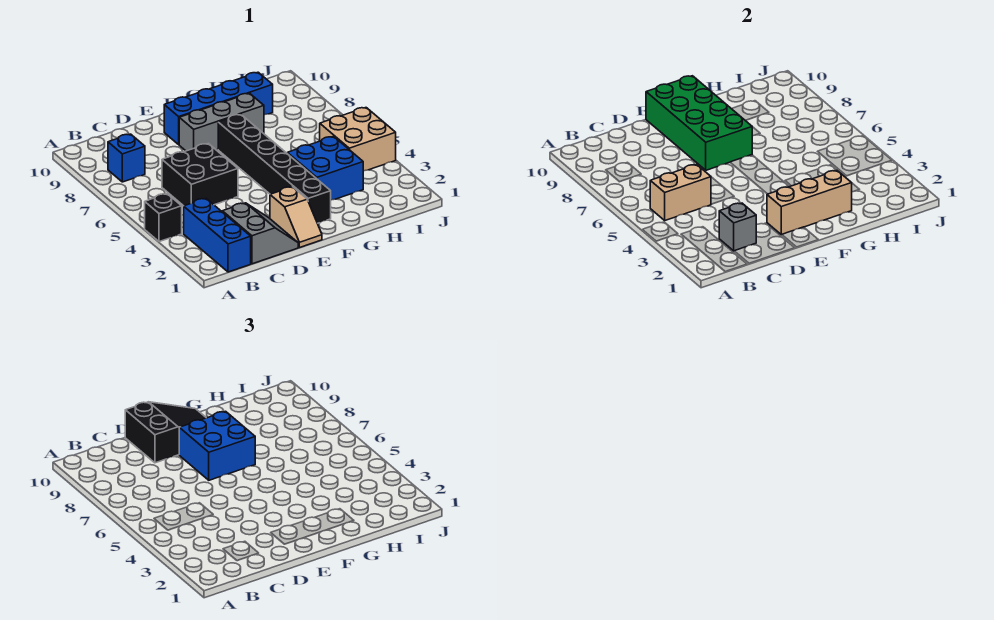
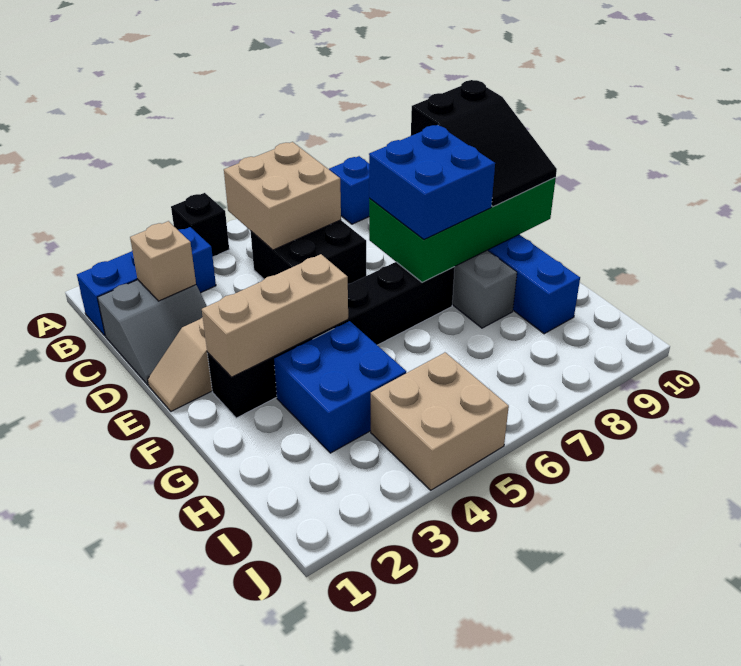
tan 1x2 brick [650,165,711,220] -> tan 2x2 brick [224,142,341,250]
grey 1x1 brick [719,203,756,251] -> tan 1x1 brick [130,221,196,301]
tan 1x3 brick [767,171,852,235] -> tan 1x3 brick turned to [202,254,348,377]

